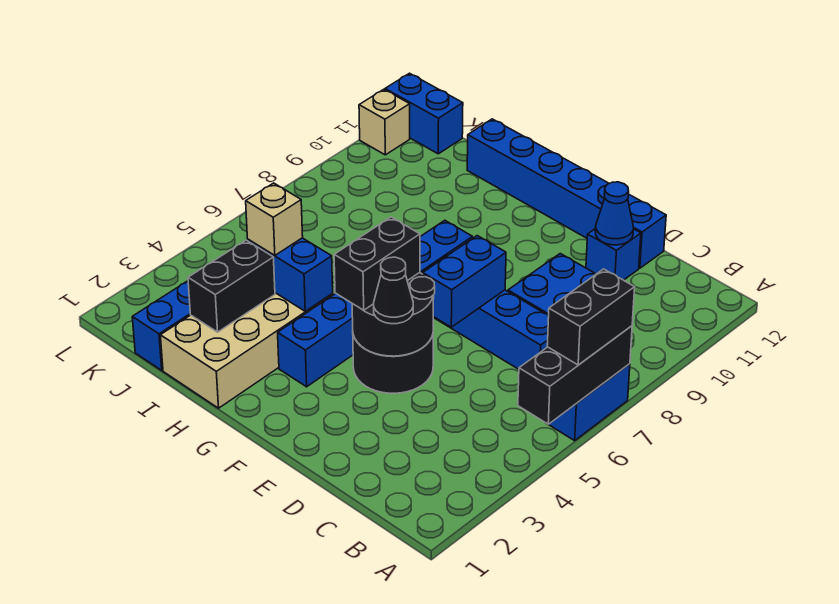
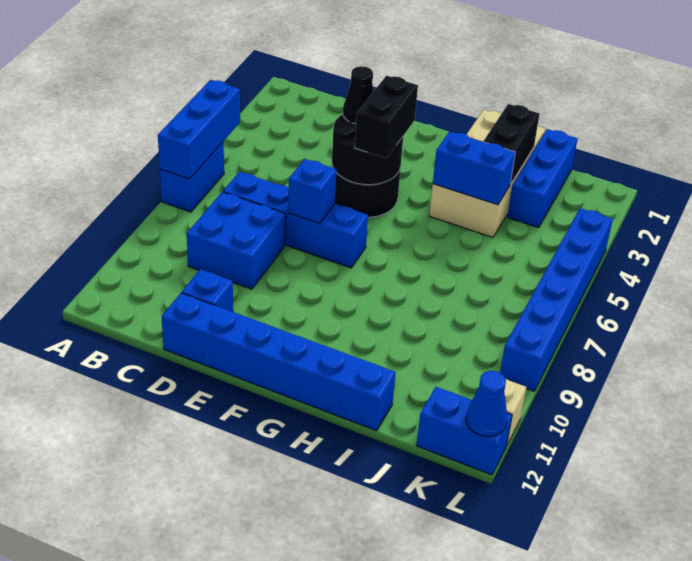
black 1x3 brick [518,326,632,424] -> blue 1x3 brick [158,80,240,179]
black 1x2 brick [547,269,635,365] -> none
blue 1x1 cone [595,182,634,245] -> blue 1x1 cone moved to [466,371,508,436]
blue 1x2 brick [423,236,506,327] -> blue 1x1 brick [288,159,337,223]
blue 1x6 brick [278,220,473,387] -> blue 1x6 brick moved to [500,208,613,391]
tan 1x1 brick [246,183,303,256] -> none

